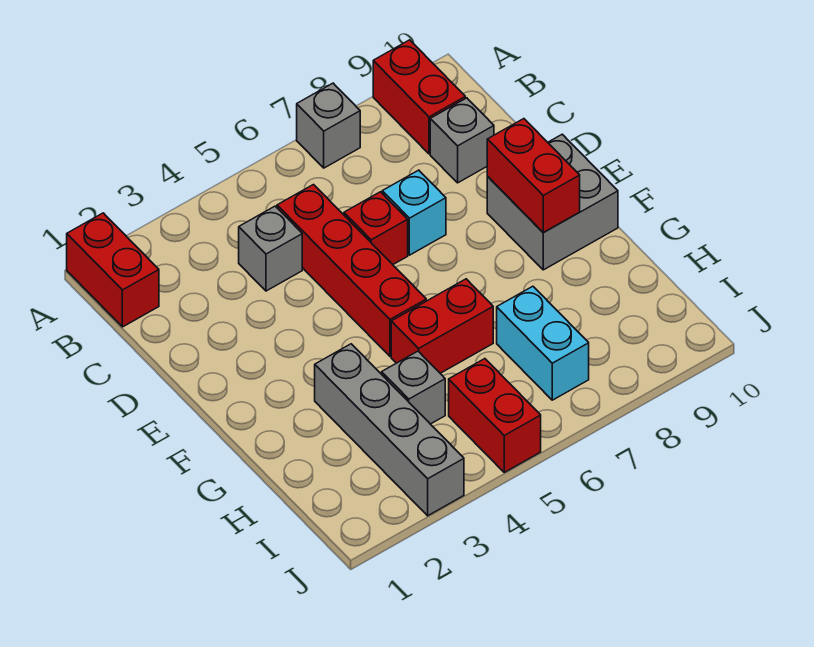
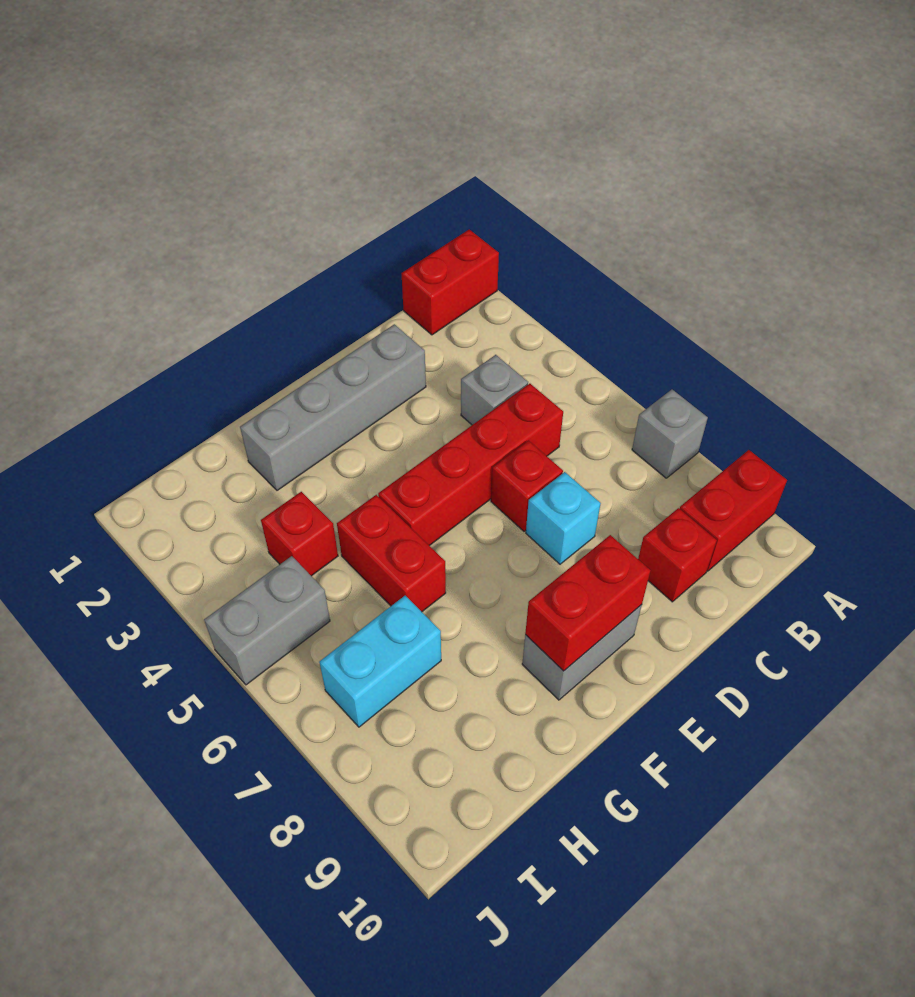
grey 1x1 brick [430,98,494,183] -> red 1x1 brick [638,508,717,602]
grey 2x2 brick [487,134,618,270] -> grey 1x2 brick [522,605,642,700]
grey 1x4 brick [315,344,464,516] -> grey 1x4 brick moved to [240,324,426,491]
grey 1x1 brick [382,351,445,424] -> red 1x1 brick [261,492,338,576]
red 1x2 brick [449,359,541,472] -> grey 1x2 brick [204,556,330,685]

